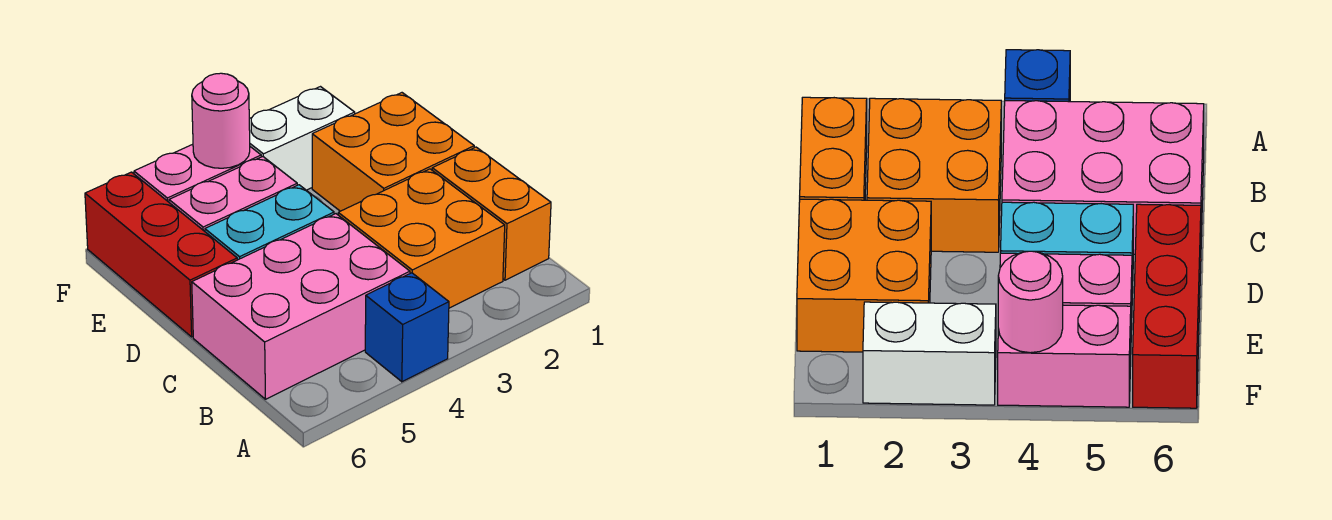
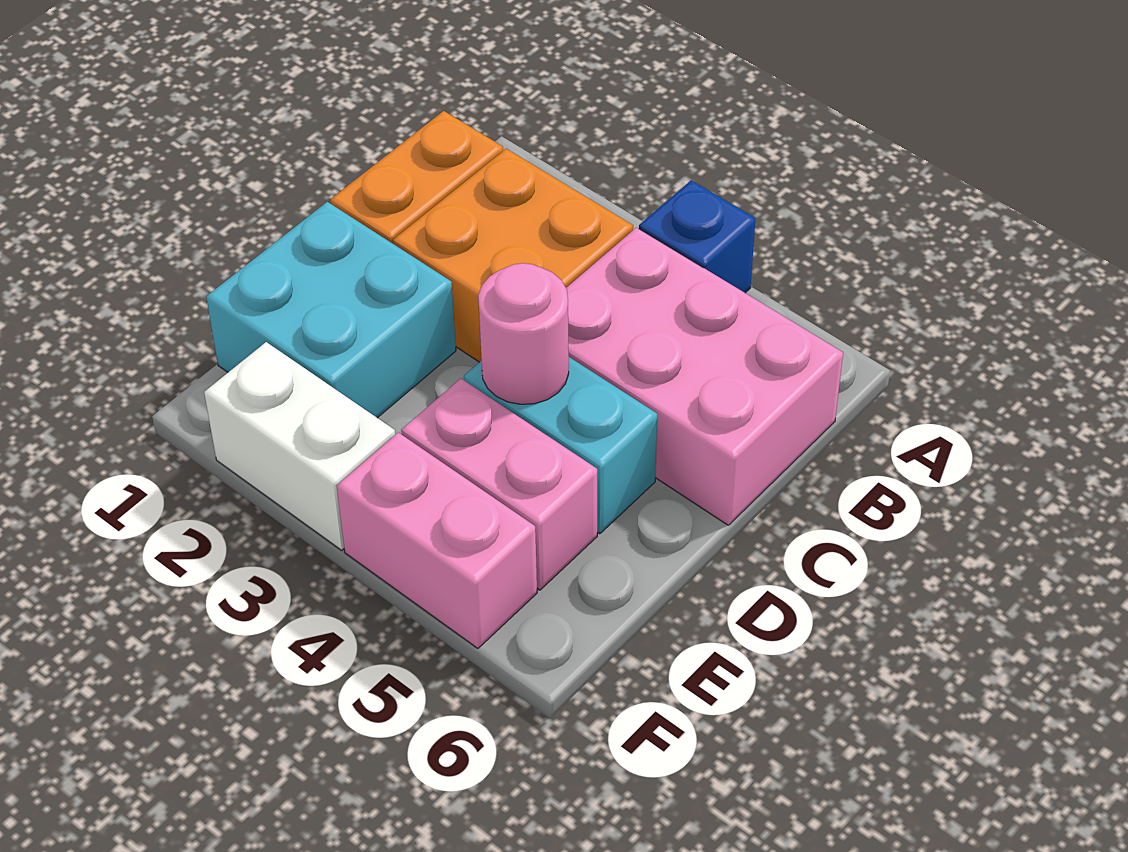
orange 2x2 brick [312,93,474,211] -> cyan 2x2 brick [206,202,456,418]
red 1x3 brick [85,172,237,337] -> none
pink 1x1 round brick [192,73,250,168] -> pink 1x1 round brick moved to [478,263,569,404]

